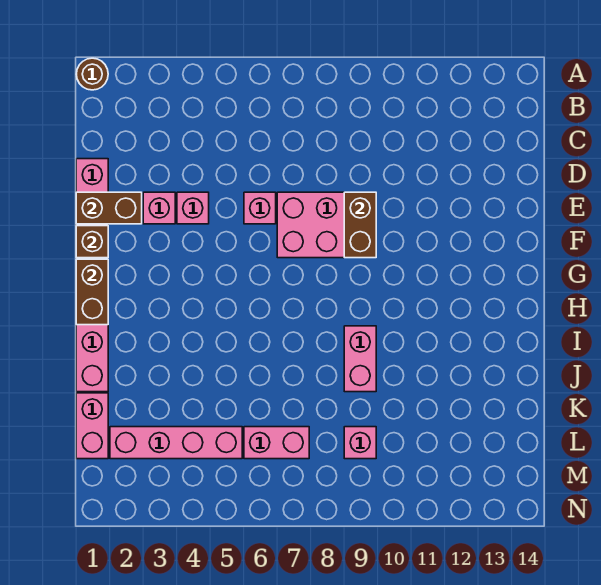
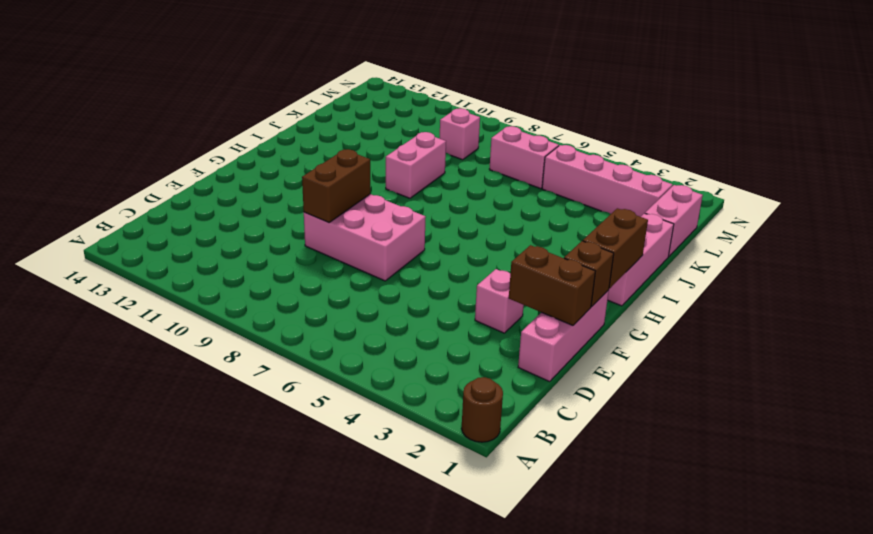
pink 1x1 brick [177,192,209,224] -> none
pink 1x1 brick [244,192,276,224] -> none

